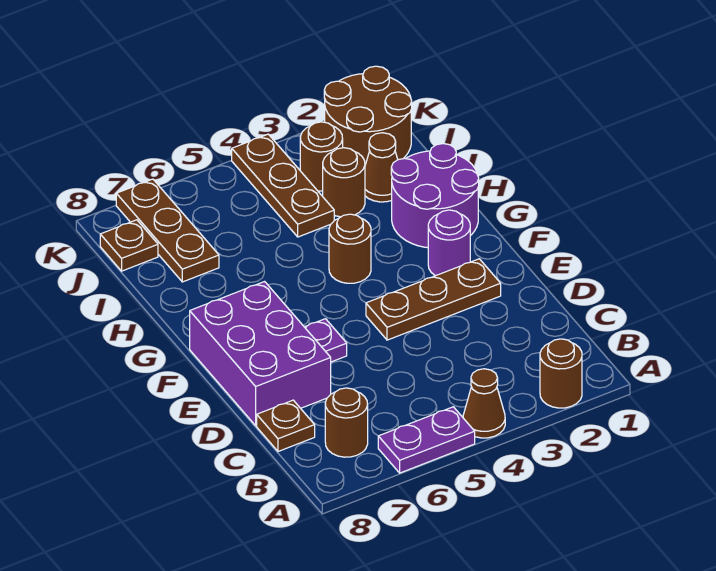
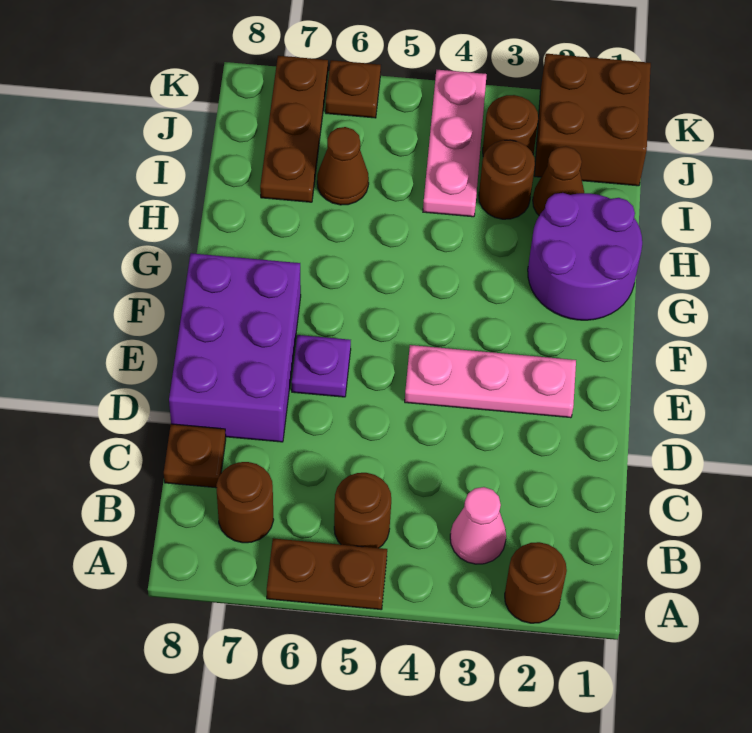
brown 1x1 cone [463,369,505,438] -> brown 1x1 cone moved to [317,127,369,205]
purple 1x2 plate [378,407,475,473] -> brown 1x2 plate [267,538,387,610]
none -> pink 1x1 cone [450,487,506,564]
brown 1x3 plate [366,259,501,340] -> pink 1x3 plate [405,345,576,418]
purple 1x1 round brick [428,210,470,276] -> none
brown 1x1 round brick [329,214,371,283] -> brown 1x1 round brick moved to [334,473,391,548]
brown 1x3 plate [232,134,334,237] -> pink 1x3 plate [423,70,487,217]
brown 2x2 round brick [324,66,412,165] -> brown 2x2 brick [534,54,651,186]
brown 1x1 plate [100,220,158,271] -> brown 1x1 plate moved to [325,60,381,118]

